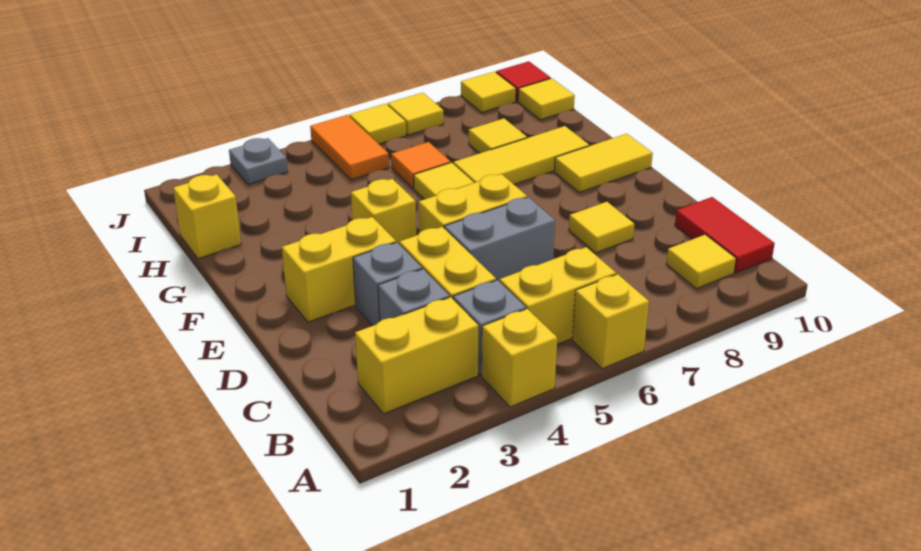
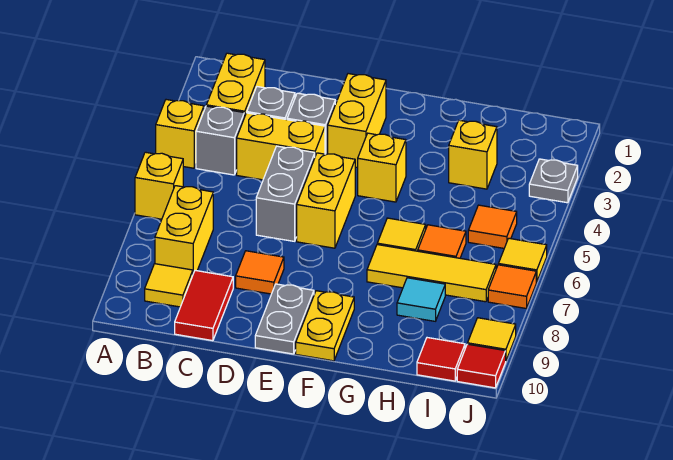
yellow 1x2 brick [500,247,616,344] -> yellow 1x2 brick moved to [155,186,213,273]
red 1x2 tile [675,197,775,273] -> red 1x2 tile turned to [175,270,233,341]
yellow 1x1 tile [569,202,634,253] -> orange 1x1 tile [236,251,284,294]
none -> grey 1x2 plate [255,284,314,354]
yellow 1x2 tile [554,134,653,192] -> yellow 1x2 plate [296,291,354,361]
yellow 1x3 tile [454,126,589,184] -> yellow 1x3 tile turned to [367,245,496,302]
yellow 1x1 brick [173,174,241,259] -> yellow 1x1 brick moved to [449,120,497,189]
yellow 1x1 tile [469,119,527,153] -> cyan 1x1 tile [397,278,445,321]
orange 1x2 tile [310,115,389,180] -> orange 1x1 tile [468,205,517,248]
yellow 1x1 tile [518,78,575,120] -> red 1x1 tile [417,338,465,381]
yellow 1x1 tile [388,93,443,135] -> orange 1x1 tile [488,265,536,308]

